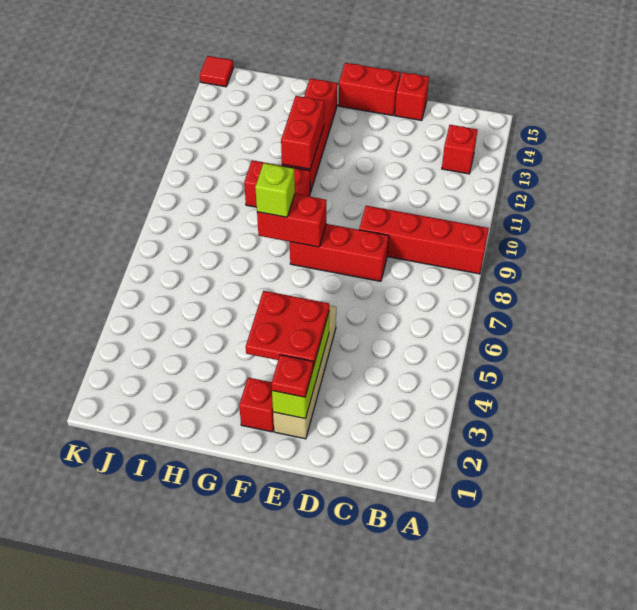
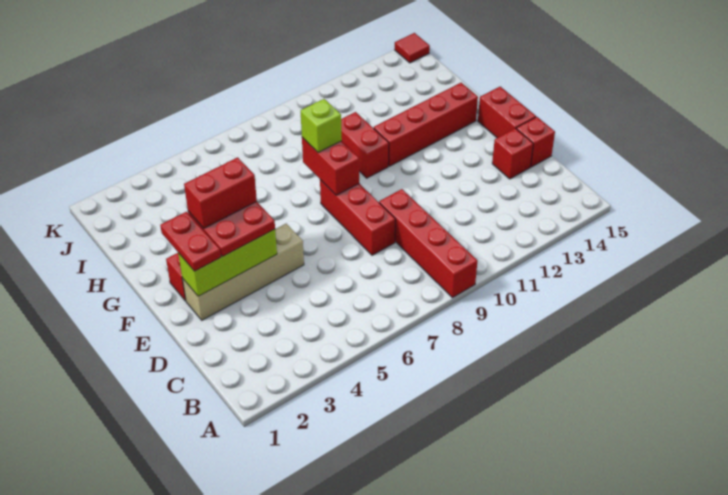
red 1x1 brick [442,125,478,174] -> red 1x1 brick moved to [492,128,533,179]
red 1x1 plate [271,355,313,397] -> red 1x2 plate [160,212,221,271]
red 1x2 brick [281,96,324,169] -> red 1x2 brick moved to [184,157,257,228]

